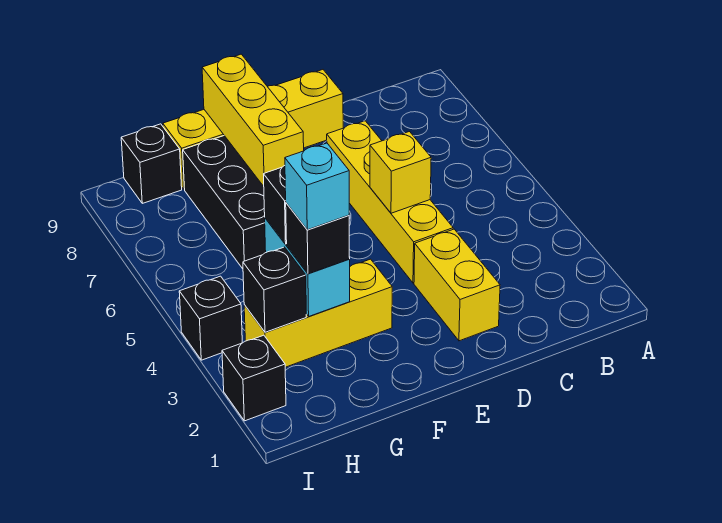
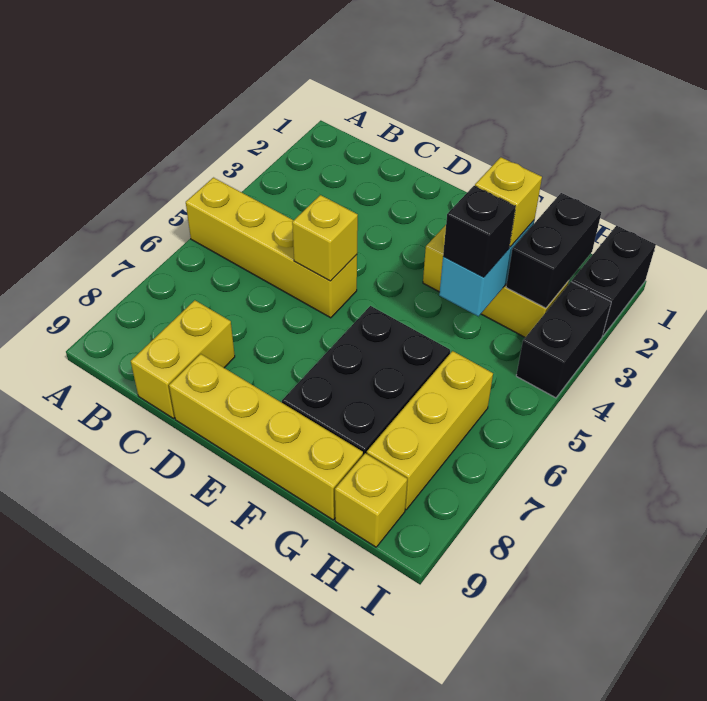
yellow 1x2 brick [414,229,500,341] -> yellow 1x2 brick moved to [131,300,235,419]
yellow 1x4 brick [327,121,453,283] -> yellow 1x4 brick turned to [186,178,357,318]
yellow 1x3 brick [202,54,304,186] -> yellow 1x3 brick moved to [367,351,493,510]
black 1x1 brick [286,203,350,274] -> yellow 1x1 brick [475,157,542,247]
cyan 1x1 brick [285,143,349,230] -> none
black 1x1 brick [243,247,306,332] -> black 1x2 brick [506,193,601,308]
black 1x1 brick [121,124,182,203] -> yellow 1x1 brick [335,453,407,547]
black 1x1 brick [222,335,286,421] -> black 1x2 brick [572,226,656,336]
black 1x1 brick [179,276,242,360] -> black 1x2 brick [516,282,611,398]

